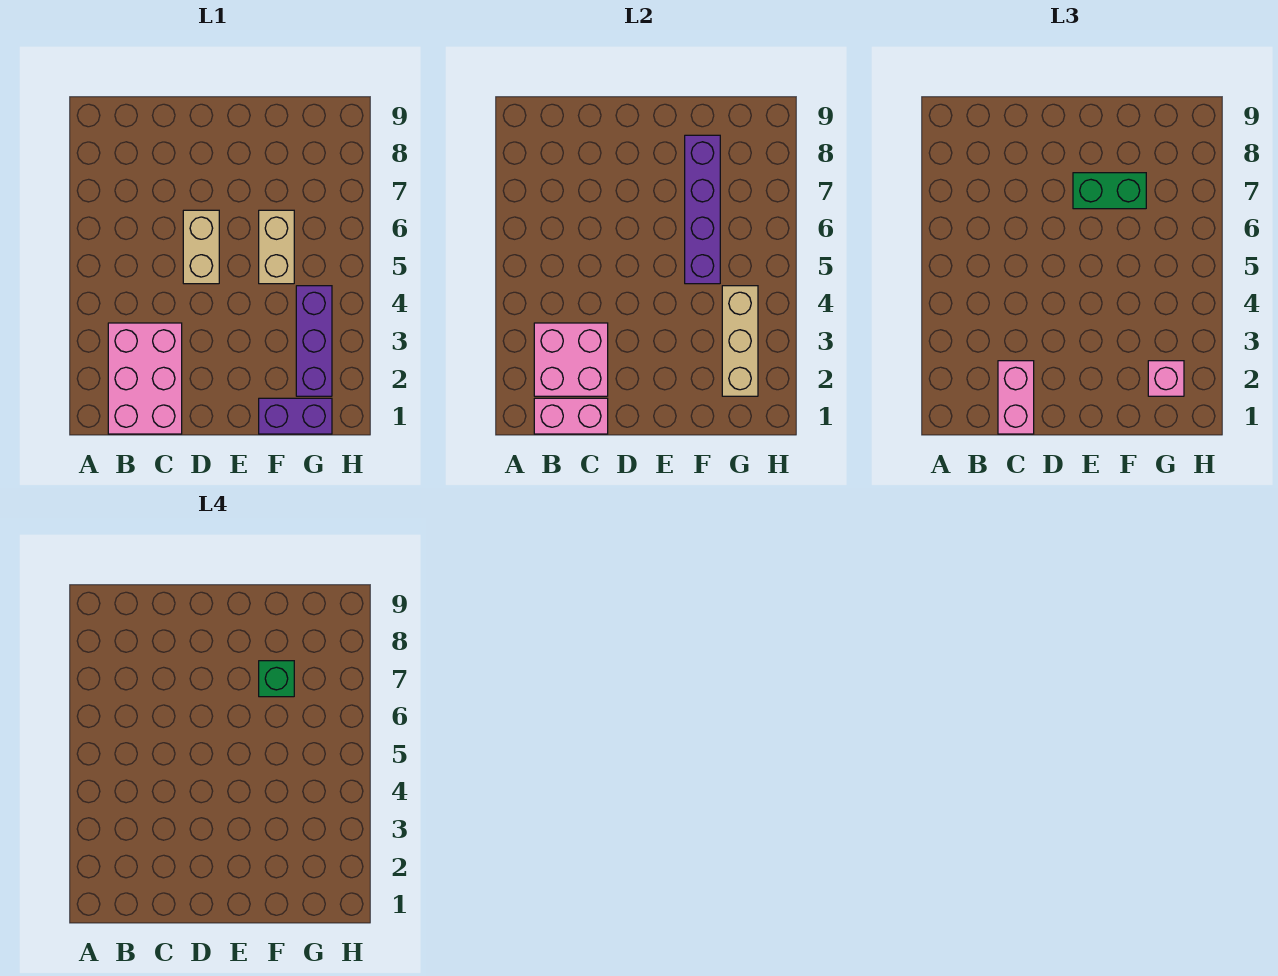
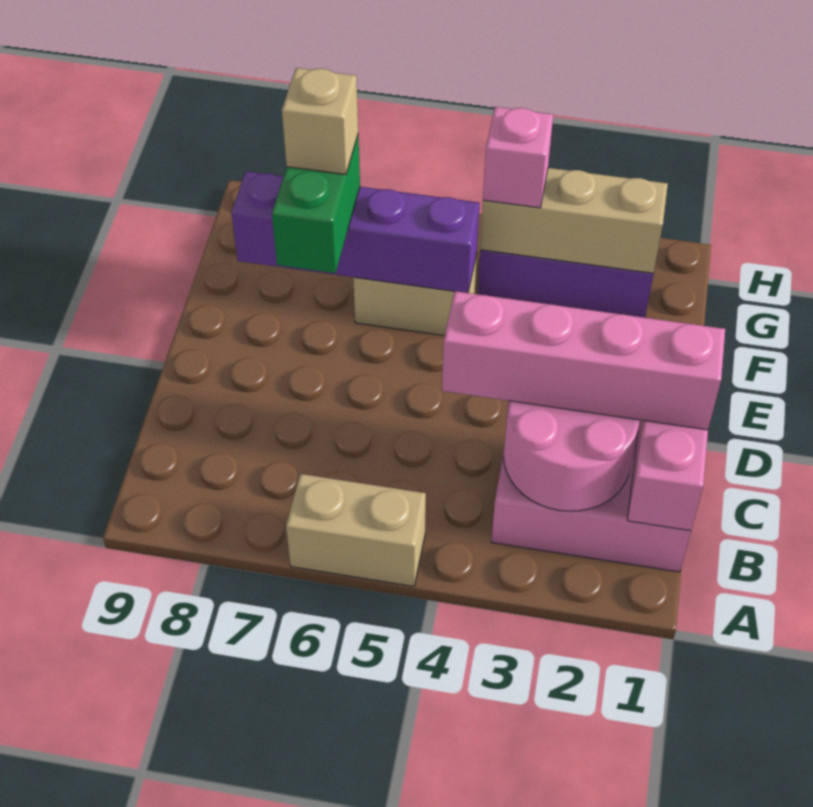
pink 2x2 brick [534,323,608,396] -> pink 2x2 round brick [504,401,640,511]
pink 1x2 brick [998,361,1034,434] -> pink 1x4 brick [442,291,725,430]
tan 1x2 brick [183,210,219,284] -> tan 1x2 brick moved to [286,474,426,586]
purple 1x2 brick [259,398,332,434] -> none
green 1x1 brick [259,661,294,697] -> tan 1x1 brick [282,68,358,174]
pink 1x1 brick [1148,361,1184,396] -> pink 1x1 brick moved to [483,107,553,208]

